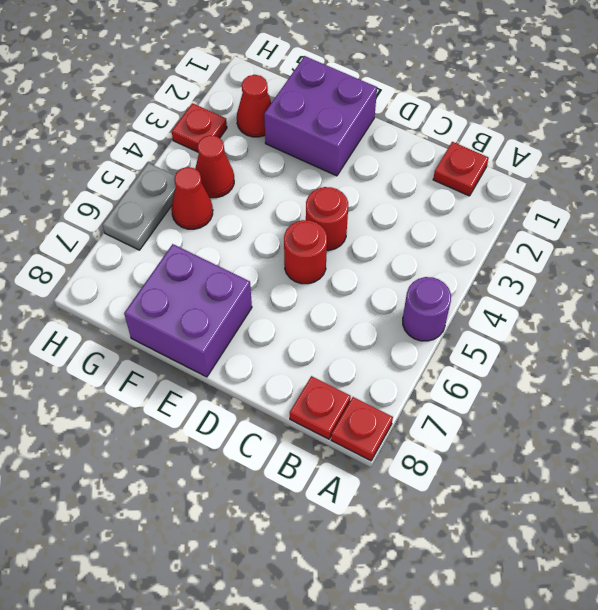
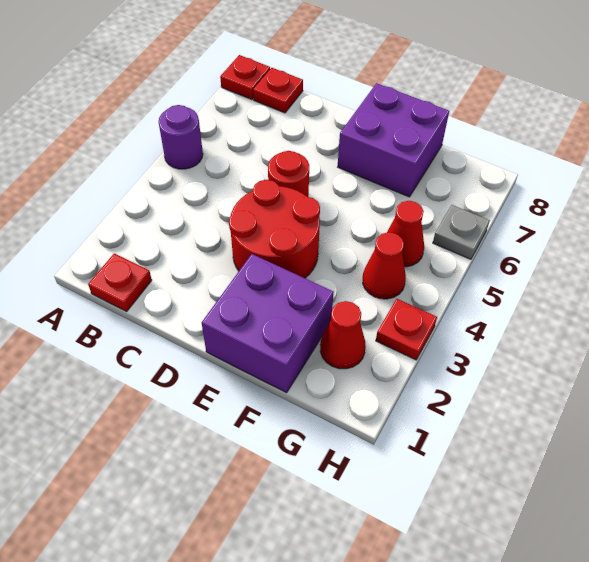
red 1x1 round brick [306,187,348,251] -> red 2x2 round brick [229,180,320,278]
grey 1x2 plate [103,163,176,250] -> grey 1x1 plate [433,205,490,259]

